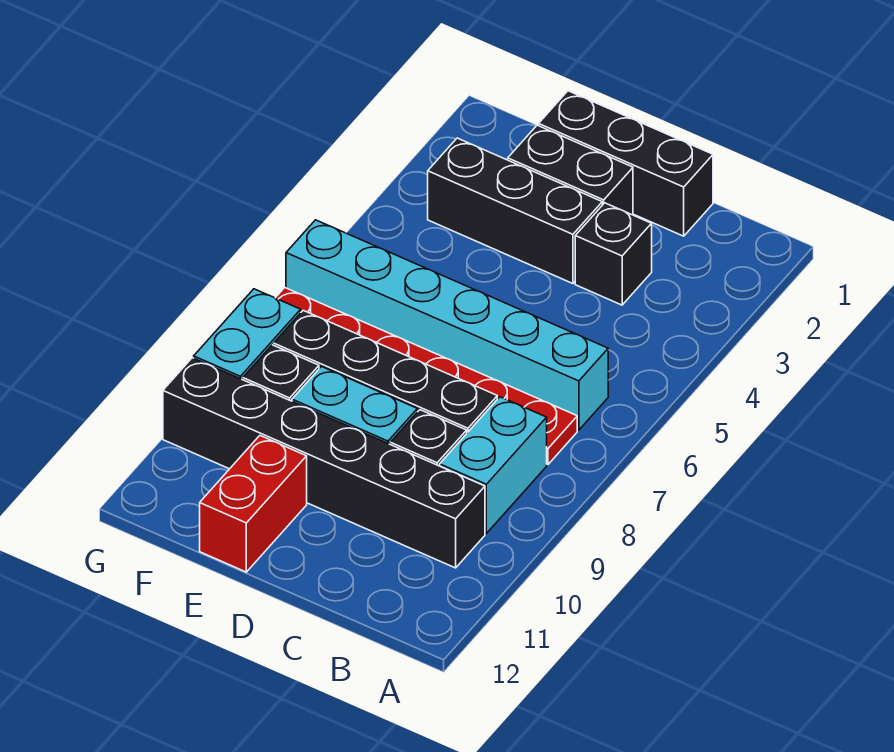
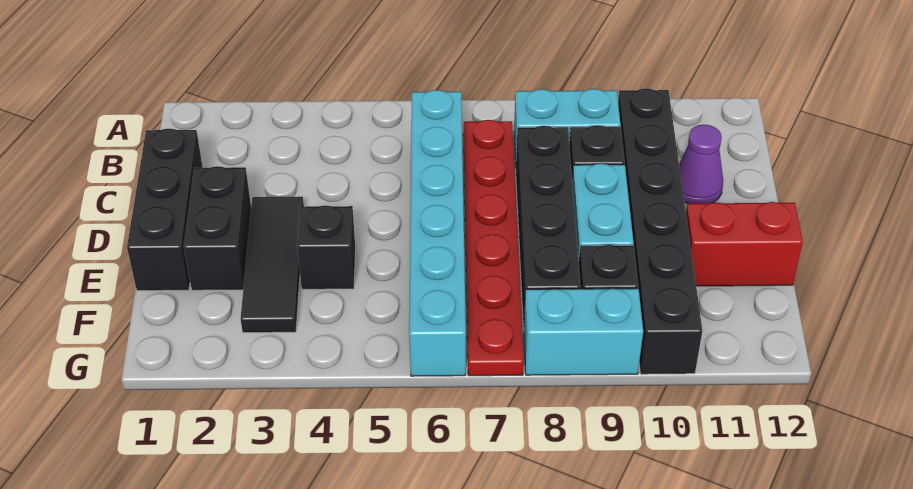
black 1x1 brick [575,203,652,305] -> black 1x1 brick moved to [297,205,356,289]
none -> purple 1x1 cone [679,125,723,204]
black 1x3 brick [428,138,602,284] -> black 1x3 tile [240,197,304,333]

